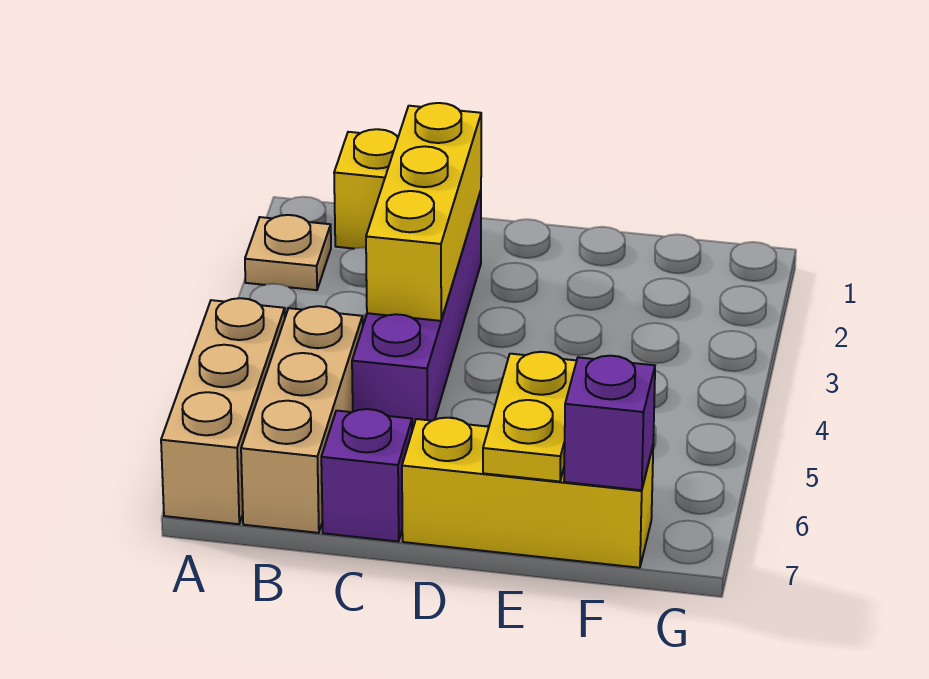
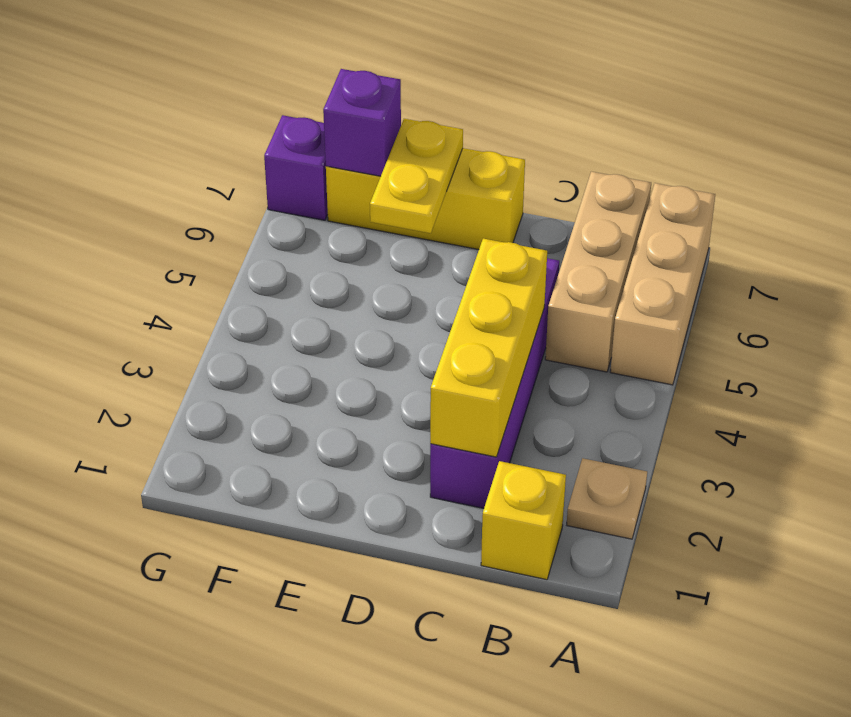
purple 1x1 brick [321,409,412,542] -> purple 1x1 brick moved to [264,115,328,220]

